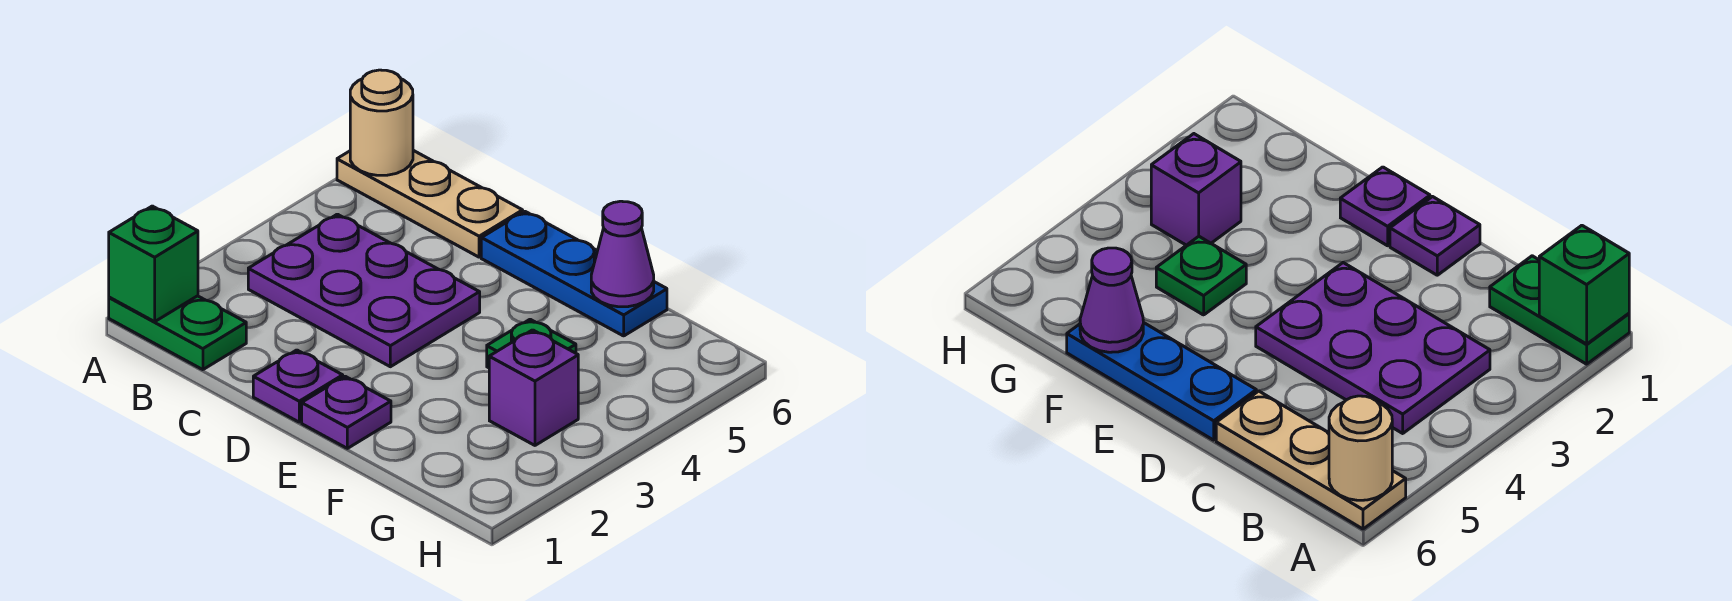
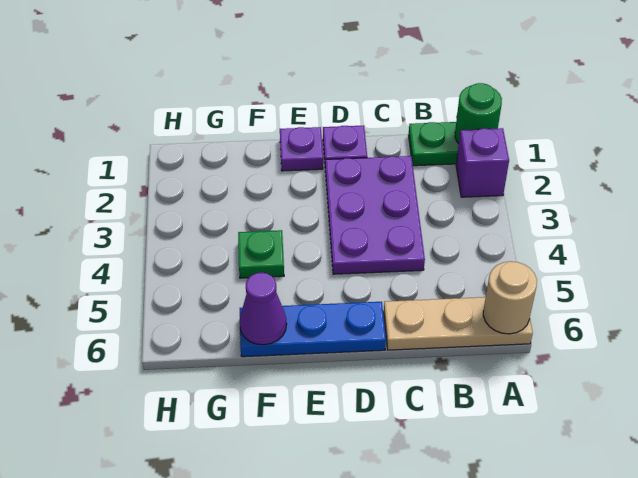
green 1x1 brick [109,206,198,322] -> green 1x1 round brick [455,83,502,144]
purple 2x3 plate [248,214,480,367] -> purple 2x3 plate turned to [325,156,425,274]
purple 1x1 brick [489,330,578,445] -> purple 1x1 brick moved to [456,128,509,197]

